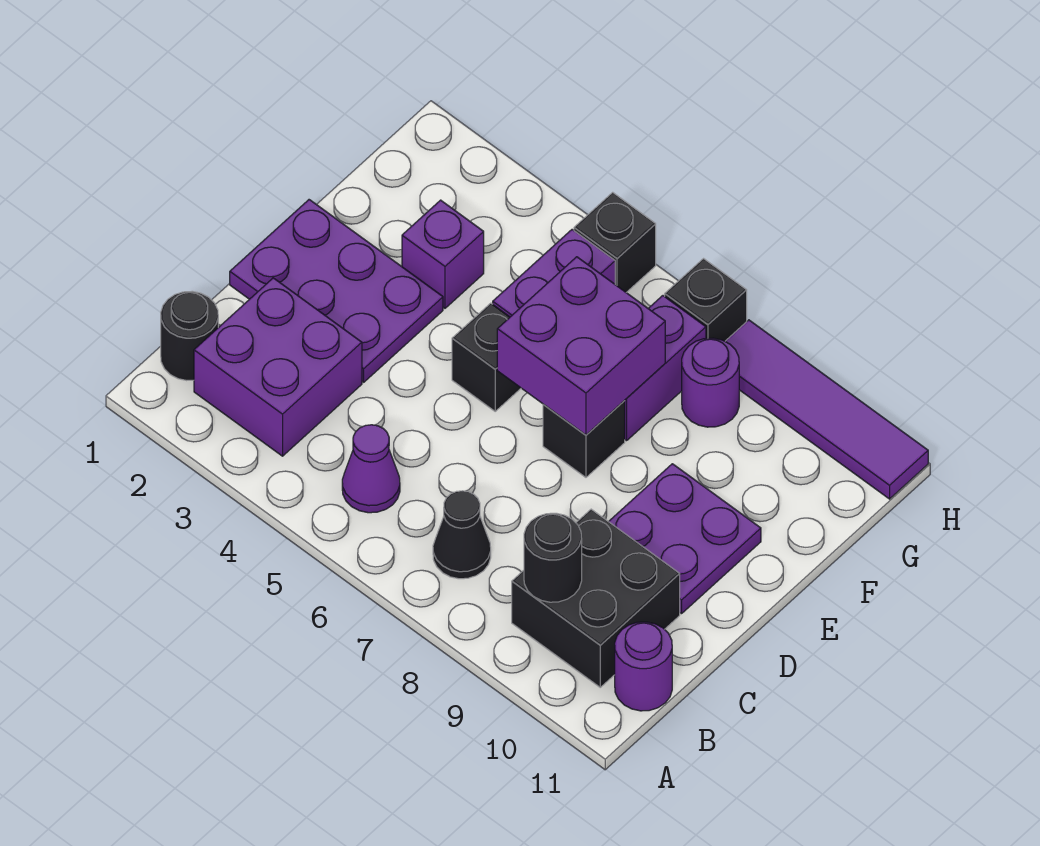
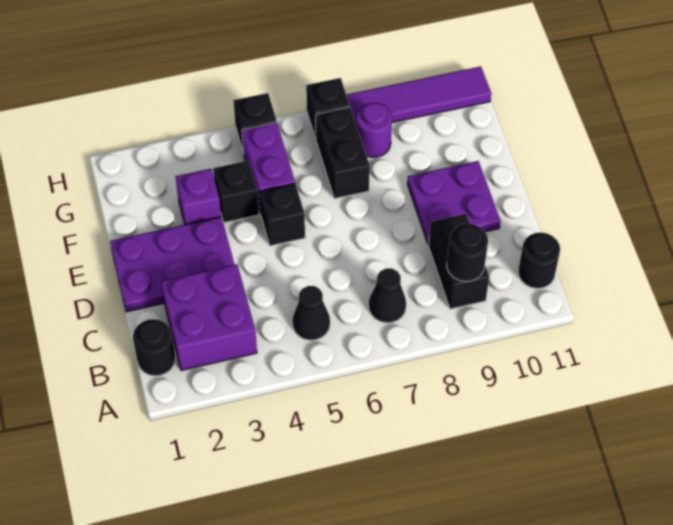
purple 1x1 cone [342,425,400,513] -> black 1x1 cone [292,286,330,340]
black 2x2 brick [512,509,680,687] -> black 1x2 brick [428,214,489,309]
purple 1x1 round brick [615,622,672,711] -> black 1x1 round brick [518,232,560,288]
purple 2x2 brick [497,257,665,435] -> none
black 1x1 brick [543,401,625,477] -> black 1x1 brick moved to [213,161,259,223]
purple 1x2 brick [624,296,706,441] -> black 1x2 brick [316,107,370,199]

